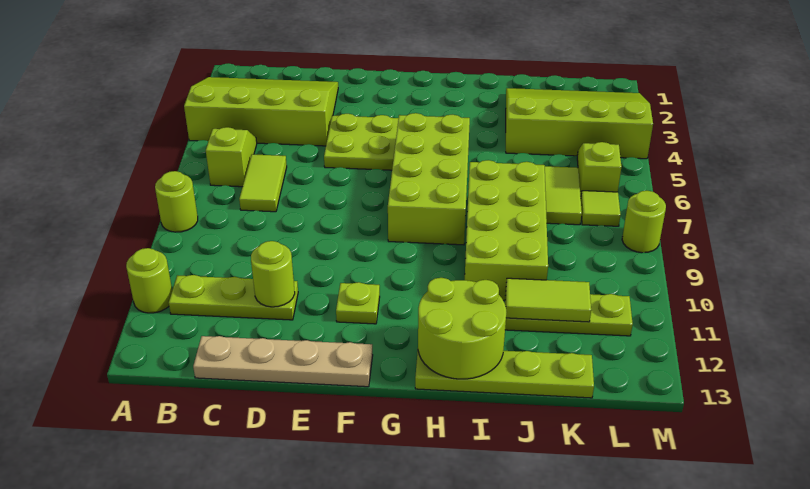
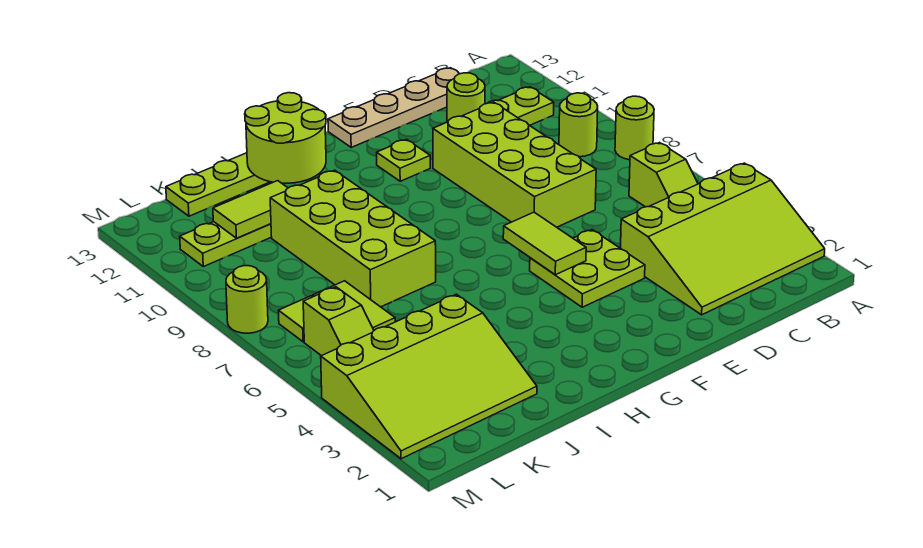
lime 1x1 round brick [126,248,172,313] -> lime 1x1 round brick moved to [559,93,598,157]
lime 1x2 tile [239,154,287,212] -> lime 1x2 tile moved to [503,212,586,275]
lime 2x4 brick [388,113,470,245] -> lime 2x4 brick moved to [433,102,596,227]

